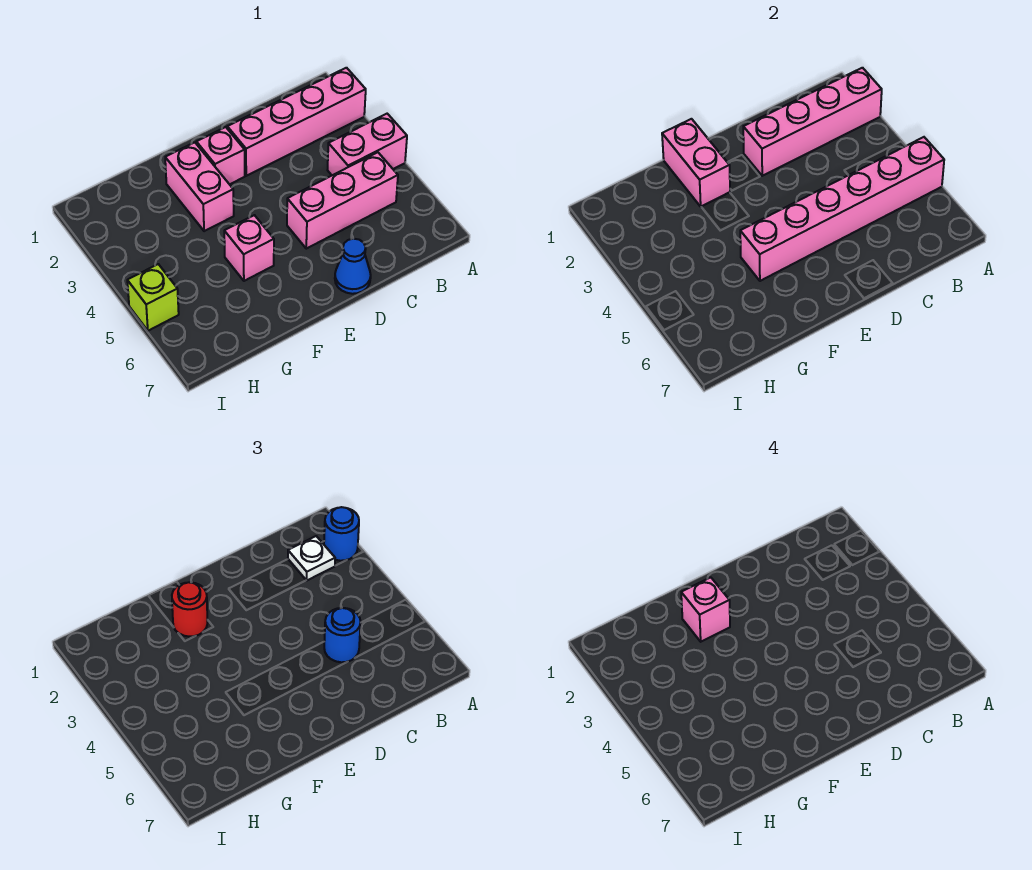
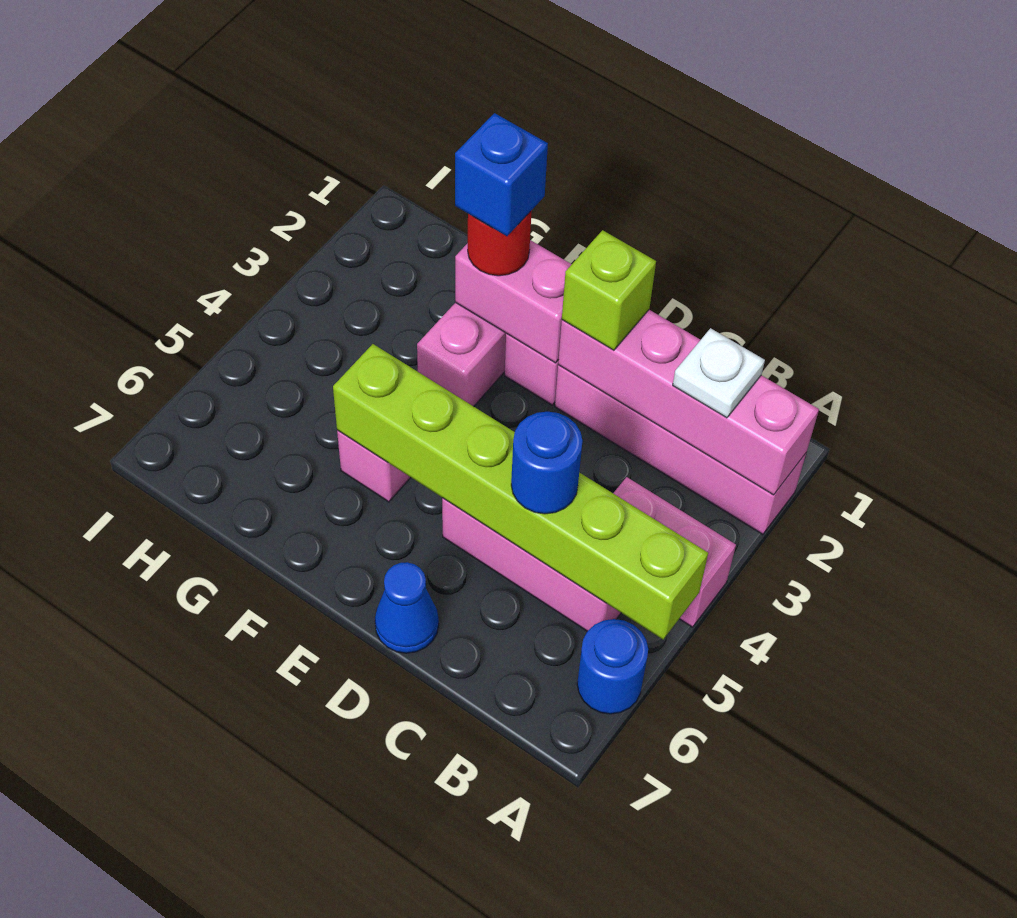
blue 1x1 round brick [324,507,359,561] -> blue 1x1 round brick moved to [577,619,648,714]
pink 1x6 brick [740,137,944,281] -> lime 1x6 brick [333,344,708,639]
pink 1x2 brick [662,119,730,207] -> pink 1x2 brick turned to [455,240,572,363]
pink 1x1 brick [681,577,730,642] -> blue 1x1 brick [455,113,548,236]
lime 1x1 brick [127,264,179,331] -> lime 1x1 brick moved to [562,230,656,350]

